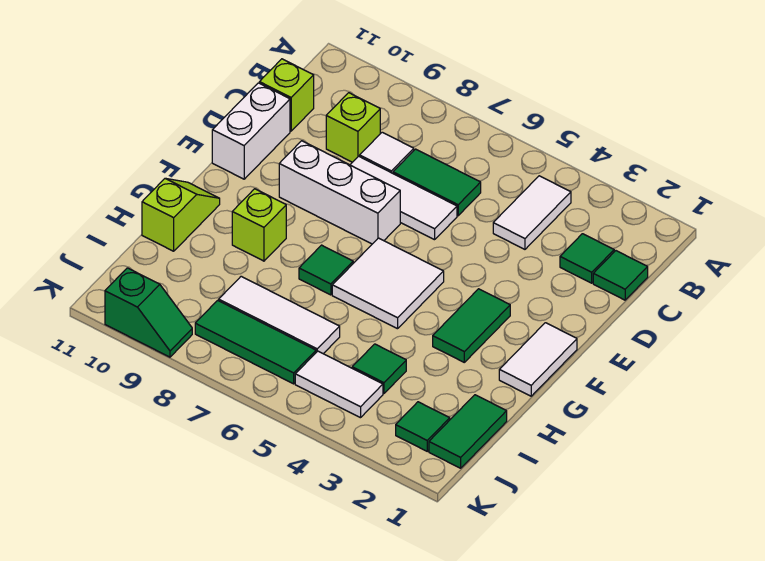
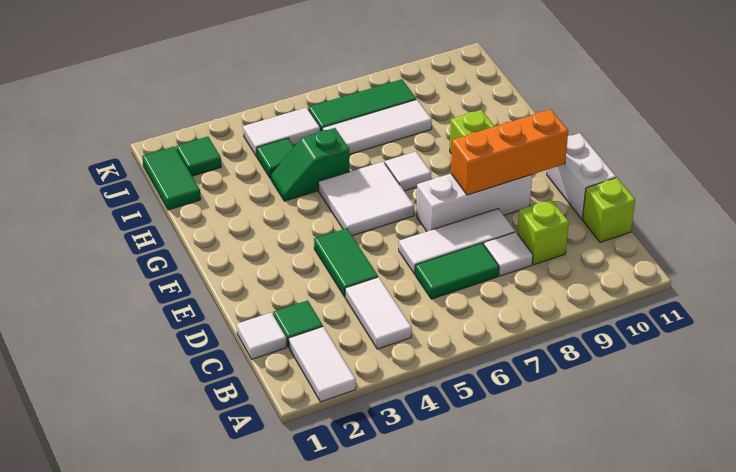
green 1x1 tile [593,251,648,300] -> white 1x1 tile [237,312,287,359]
none -> orange 1x3 brick [451,109,568,195]
white 1x2 tile [499,323,577,396] -> white 1x2 tile moved to [289,326,356,402]
green 1x2 tile [433,289,510,362] -> green 1x2 tile moved to [314,228,378,297]
green 1x1 tile [299,245,353,295] -> white 1x1 tile [385,151,431,191]
lime 1x2 slope [142,178,220,251] -> none
green 1x2 slope [105,268,192,357] -> green 1x2 slope moved to [271,128,350,201]

